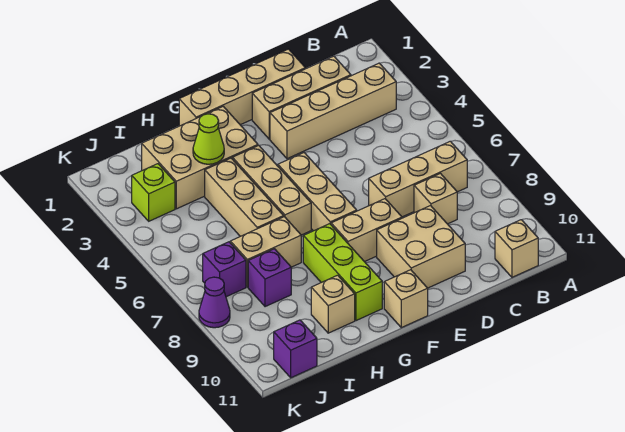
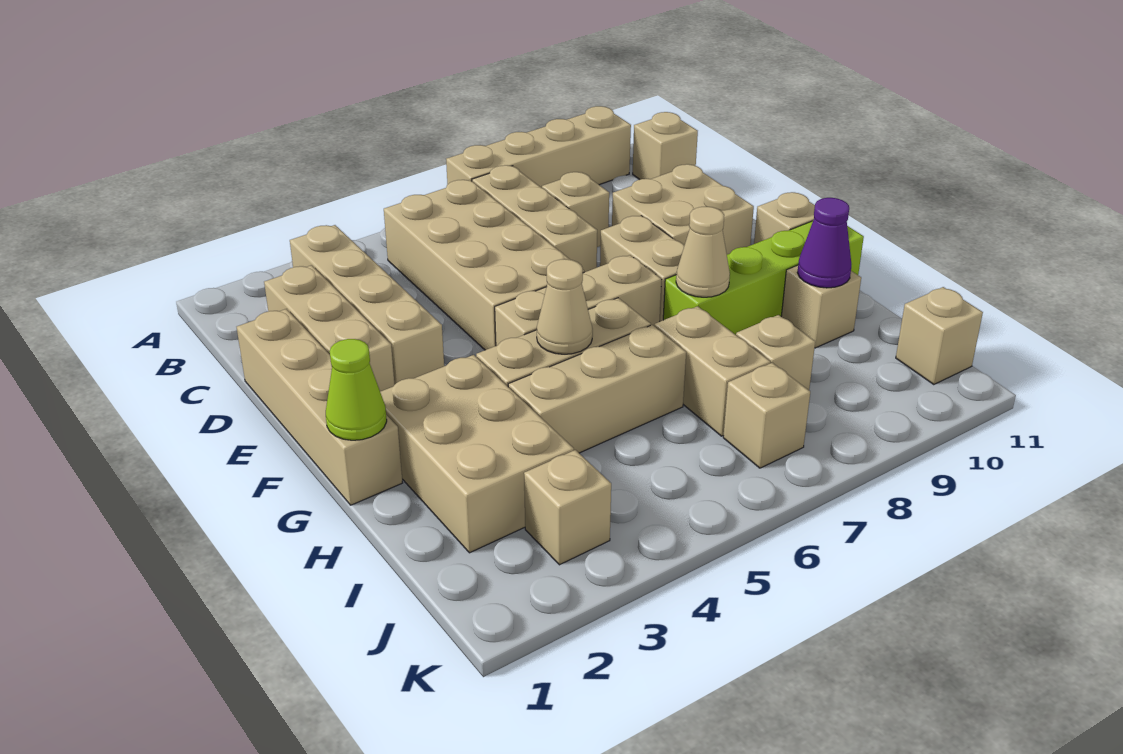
none -> tan 1x4 brick [446,106,631,188]
none -> tan 2x4 brick [384,180,584,350]
none -> tan 1x1 cone [537,259,593,354]
lime 1x3 brick [303,224,382,321] -> lime 1x4 brick [663,221,864,335]
none -> tan 1x1 cone [676,207,730,297]
lime 1x1 cone [193,114,224,164] -> lime 1x1 cone moved to [326,339,387,440]
purple 1x1 brick [248,249,291,307] -> tan 1x1 brick [736,315,815,390]
lime 1x1 brick [132,164,175,221] -> tan 1x1 brick [524,450,611,565]
purple 1x1 brick [203,242,246,297] -> tan 1x1 brick [723,363,810,468]
purple 1x1 brick [274,320,317,378] -> tan 1x1 brick [896,287,983,385]
purple 1x1 cone [199,277,230,328] -> purple 1x1 cone moved to [797,198,851,288]

